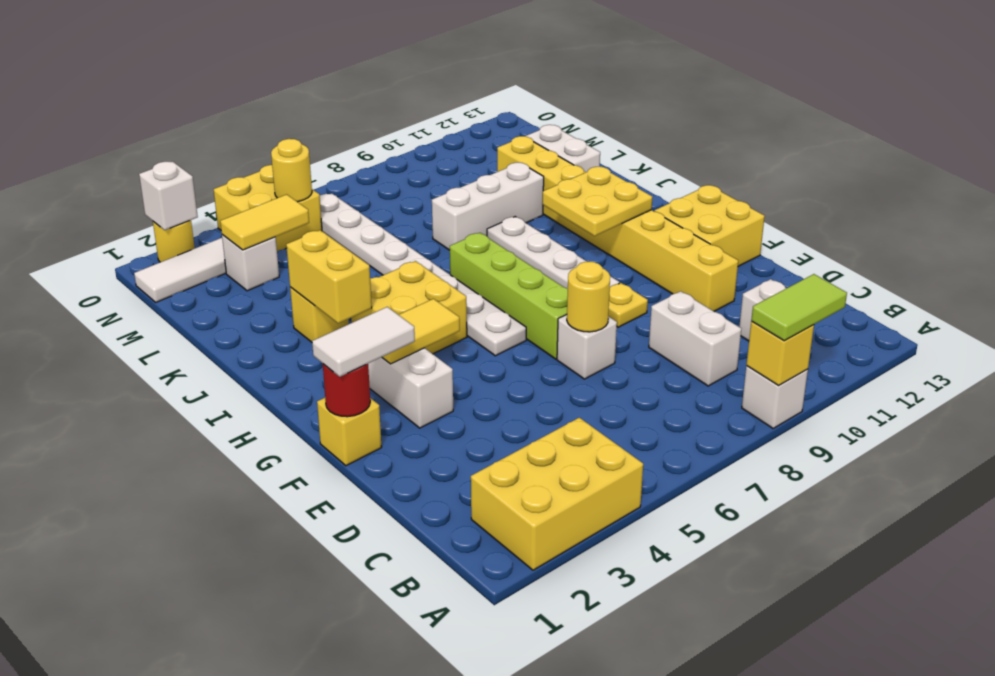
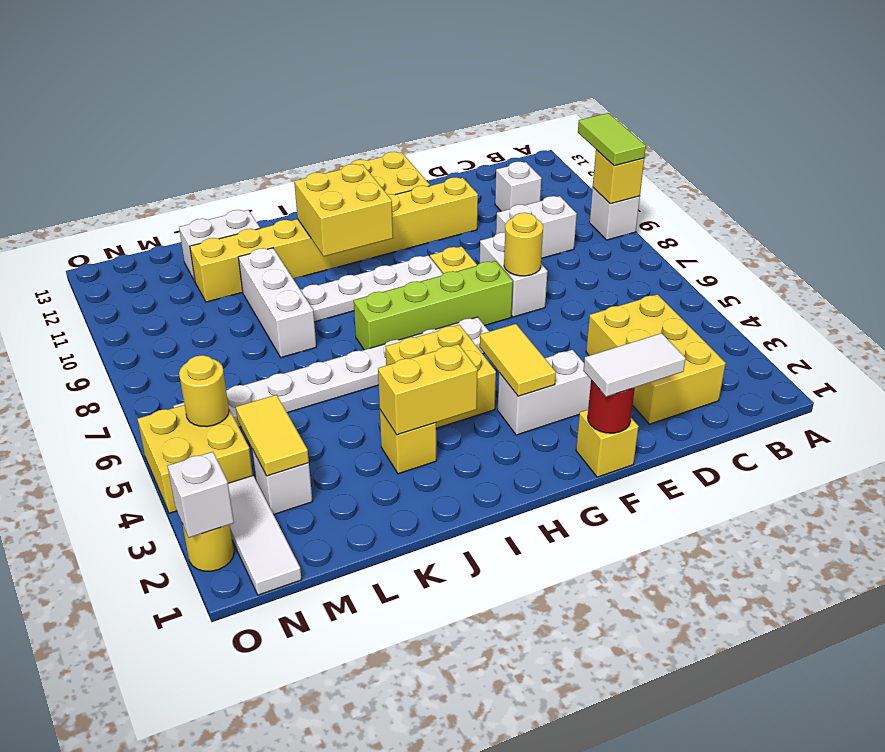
yellow 2x3 brick [471,418,643,570] -> yellow 2x3 brick moved to [586,294,726,424]
white 1x1 brick [557,315,617,379] -> white 1x2 brick [480,232,548,317]
white 1x2 tile [312,307,415,377] -> white 1x2 tile turned to [583,333,686,397]
yellow 2x2 plate [543,167,652,236] -> yellow 2x2 brick [294,164,393,256]

